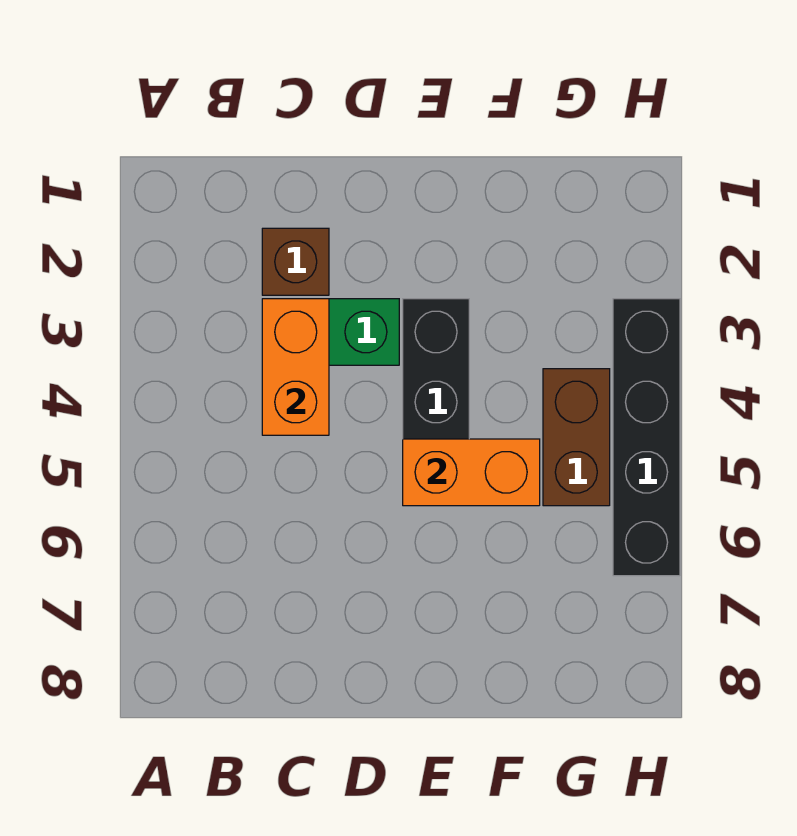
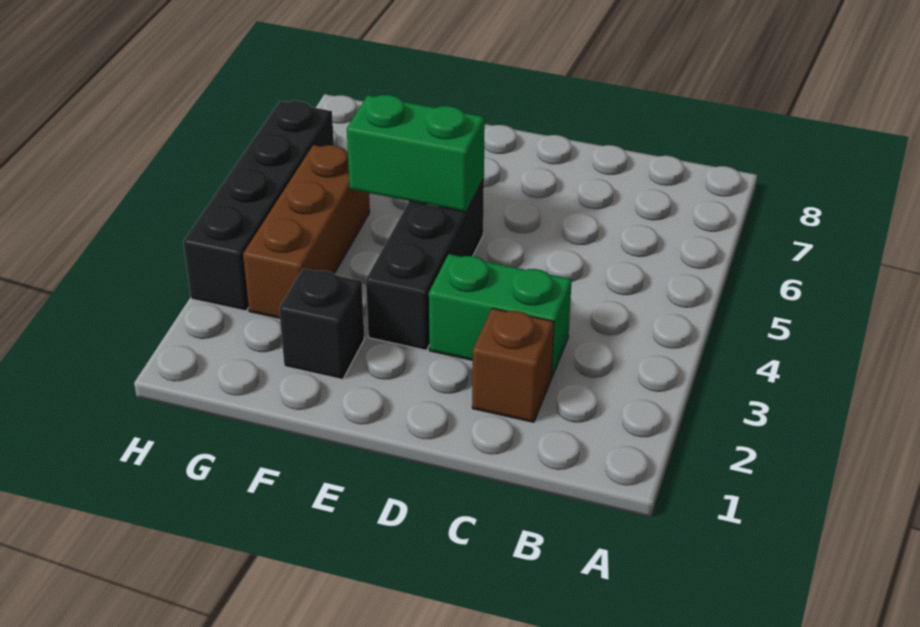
orange 1x2 brick [262,299,329,435] -> none
orange 1x2 brick [403,439,540,506] -> green 1x2 brick [347,95,485,212]
none -> black 1x1 brick [279,269,365,379]
brown 1x2 brick [543,369,610,506] -> brown 1x3 brick [243,145,370,318]

